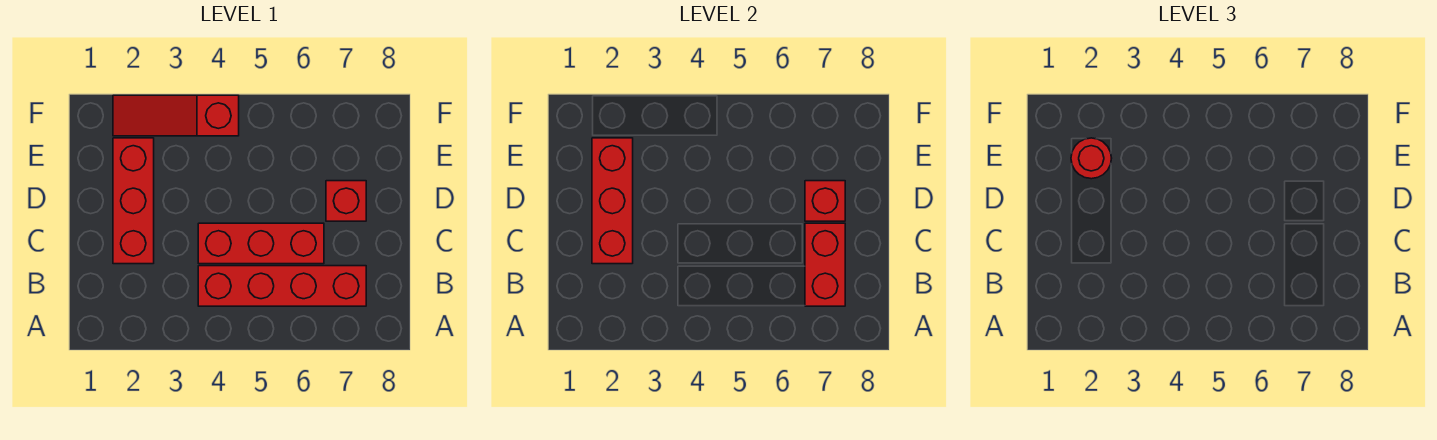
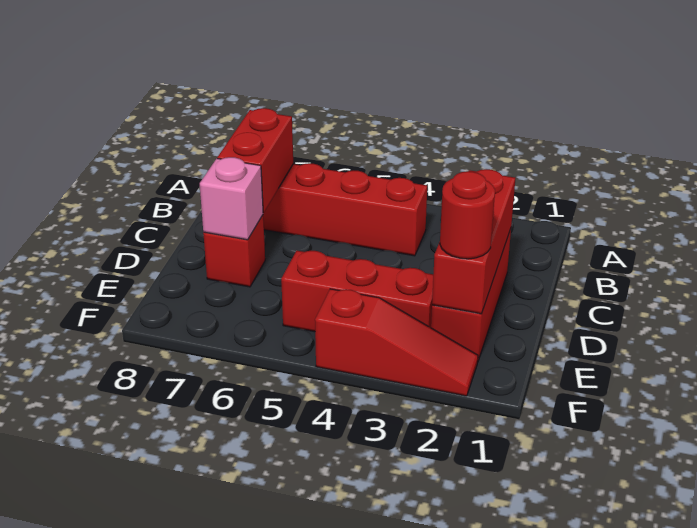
red 1x3 brick [198,223,324,264] -> red 1x3 brick moved to [281,251,433,332]
red 1x1 brick [805,181,845,221] -> pink 1x1 brick [200,157,263,240]

